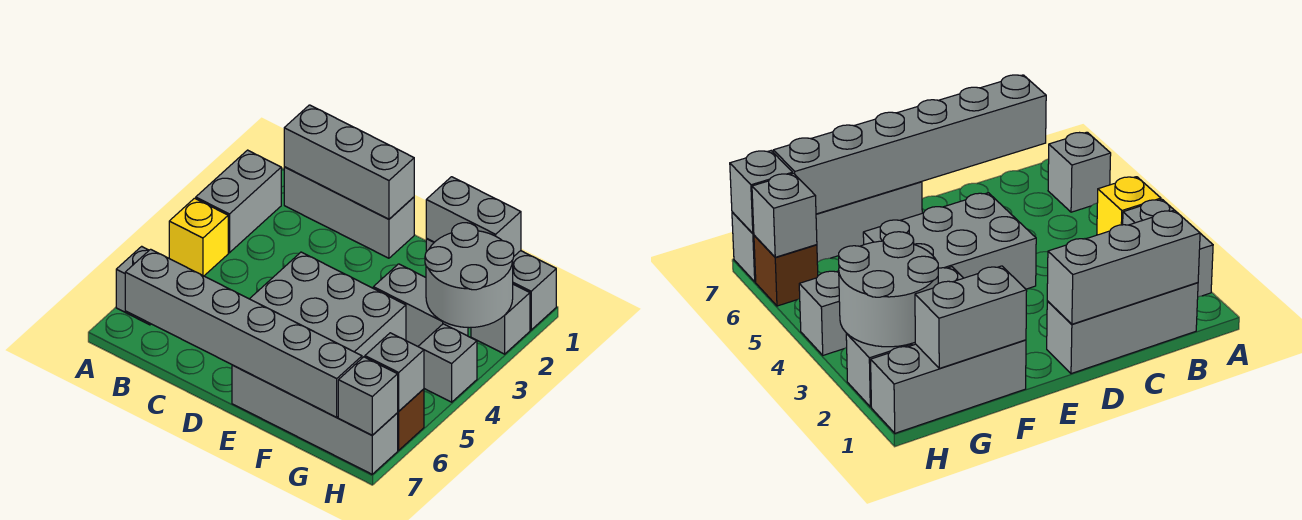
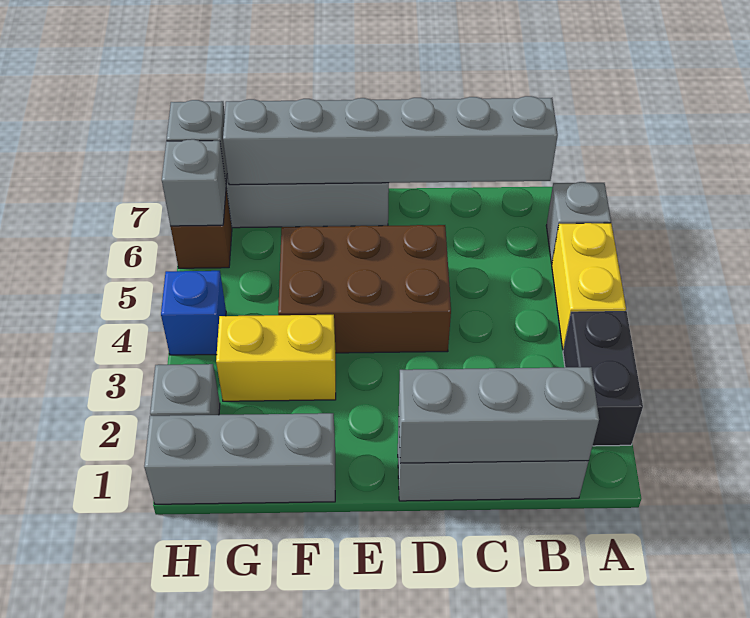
grey 1x2 brick [196,150,281,253] -> black 1x2 brick [563,311,643,446]
yellow 1x1 brick [169,198,228,276] -> yellow 1x2 brick [552,223,626,349]
grey 2x3 brick [250,252,406,358] -> brown 2x3 brick [278,225,451,353]
grey 1x2 brick [426,177,521,256] -> none
grey 1x2 brick [373,264,468,346] -> yellow 1x2 brick [216,315,336,401]
grey 2x2 round brick [425,223,514,328] -> none
grey 1x1 brick [418,324,477,402] -> blue 1x1 brick [161,271,226,355]

